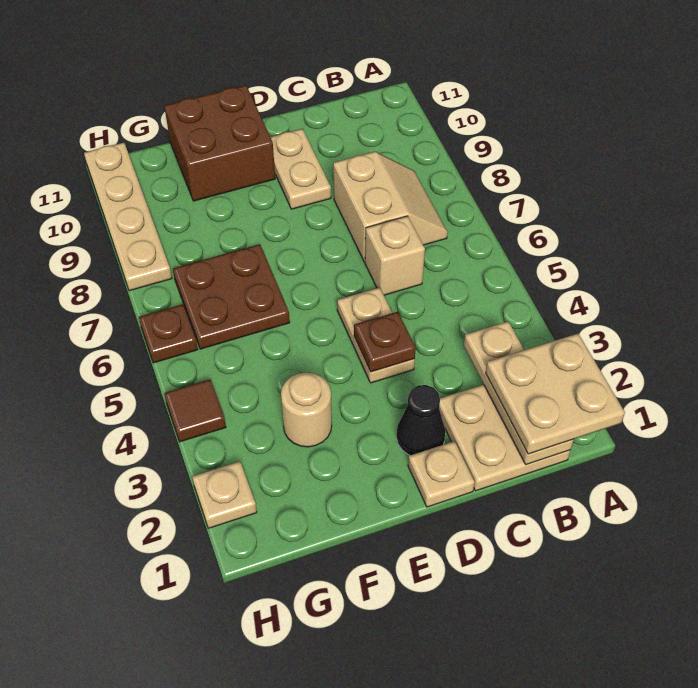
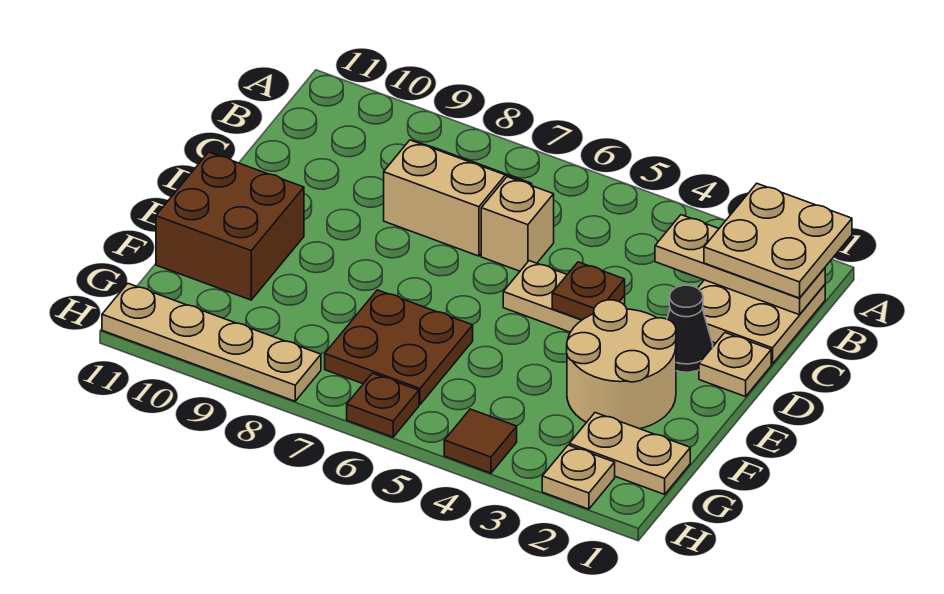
tan 1x2 plate [271,129,331,209] -> tan 1x2 plate moved to [569,413,690,494]
tan 1x1 round brick [281,372,332,447] -> tan 2x2 round brick [567,300,676,429]

